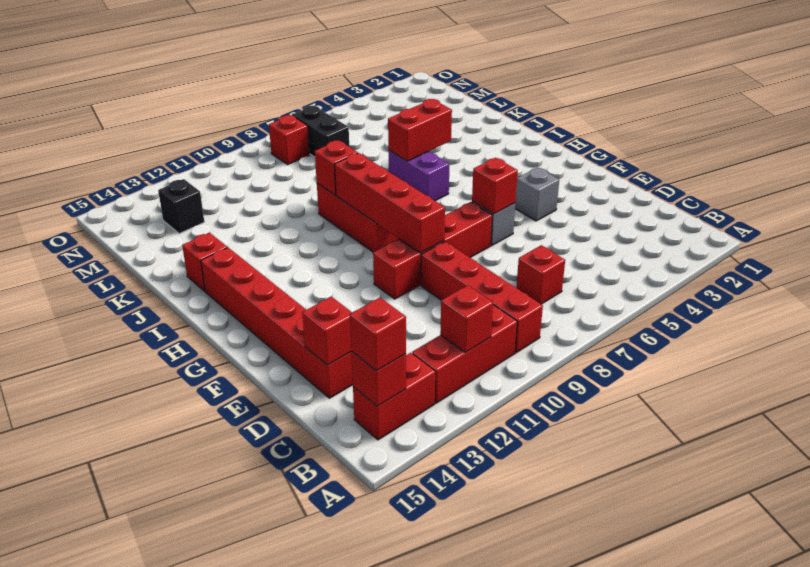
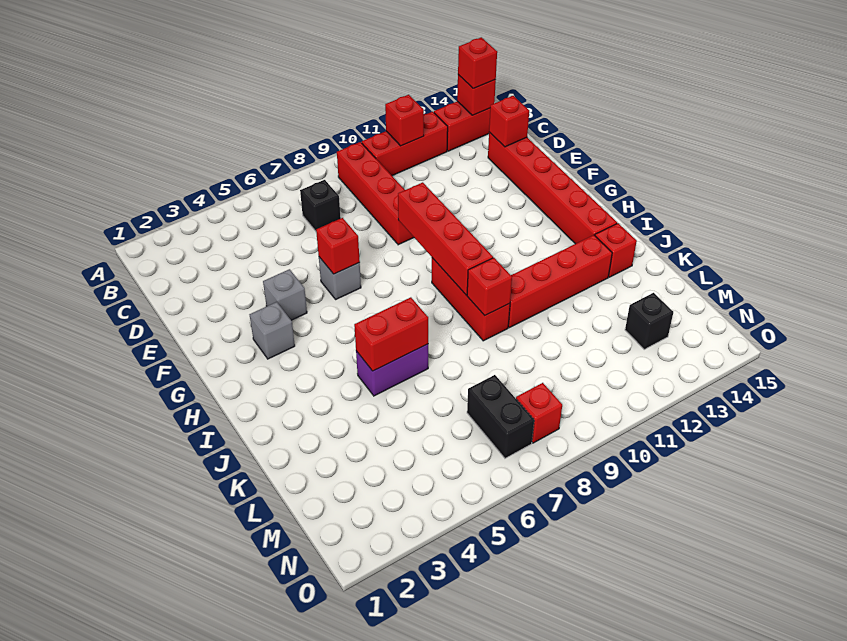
red 1x1 brick [516,245,565,304] -> black 1x1 brick [300,180,341,231]
red 1x4 brick [373,202,492,299] -> red 1x4 brick moved to [508,235,612,328]
none -> grey 1x1 brick [250,302,295,359]
purple 1x2 brick [388,150,450,201] -> purple 1x2 brick turned to [356,344,428,396]

